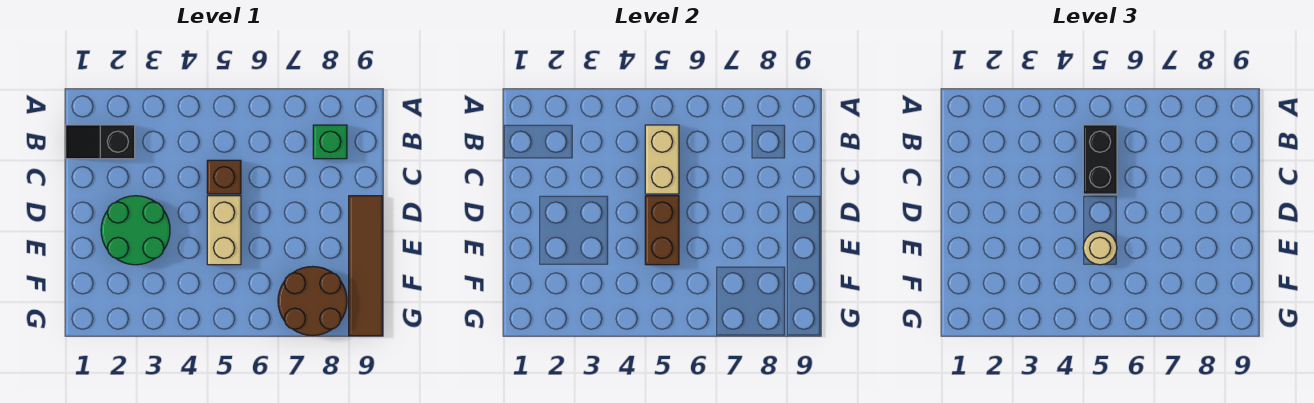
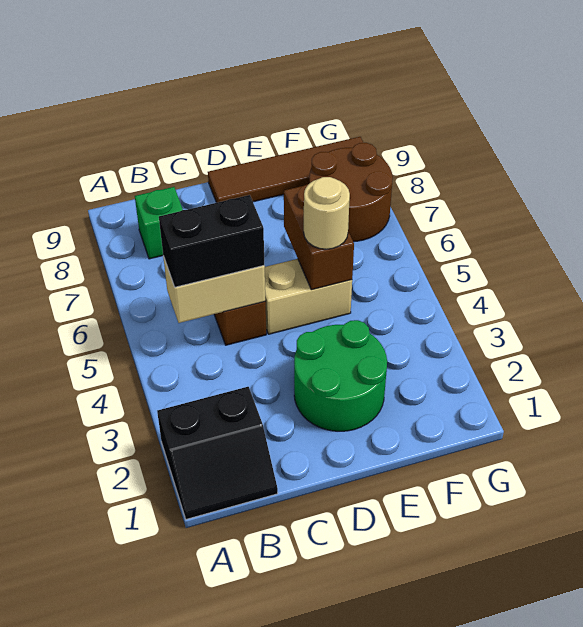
black 1x2 slope [66,125,135,159] -> black 2x2 slope [157,387,278,519]
brown 1x2 brick [645,196,679,265] -> brown 1x2 brick turned to [284,184,354,290]

